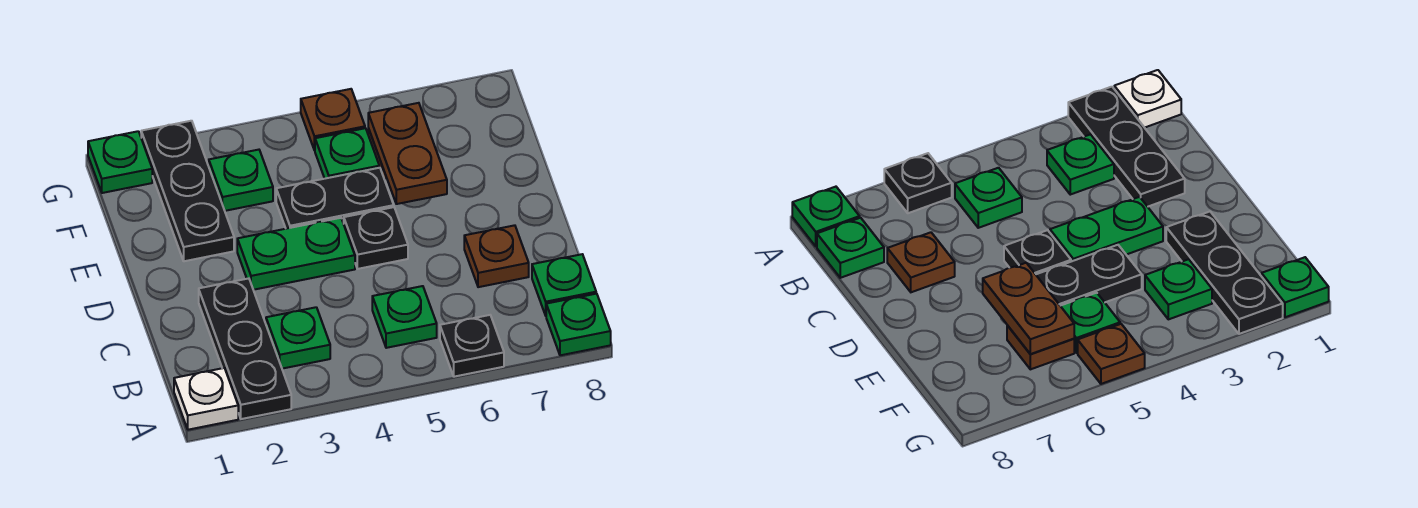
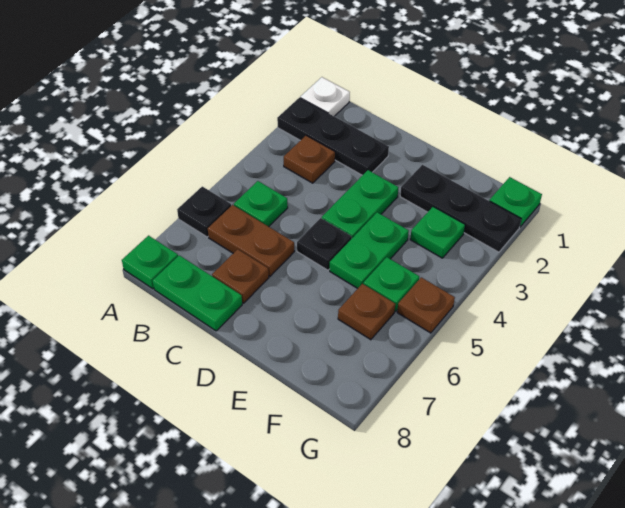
green 1x1 plate [266,307,330,369] -> brown 1x1 plate [284,136,335,183]
green 1x1 plate [532,254,596,316] -> green 1x2 plate [153,255,242,331]
black 1x2 plate [276,168,394,229] -> green 1x2 plate [330,212,409,288]
brown 1x2 plate [368,103,447,204] -> brown 1x2 plate moved to [208,205,294,276]

